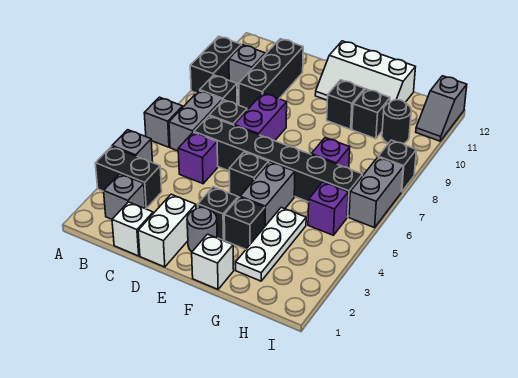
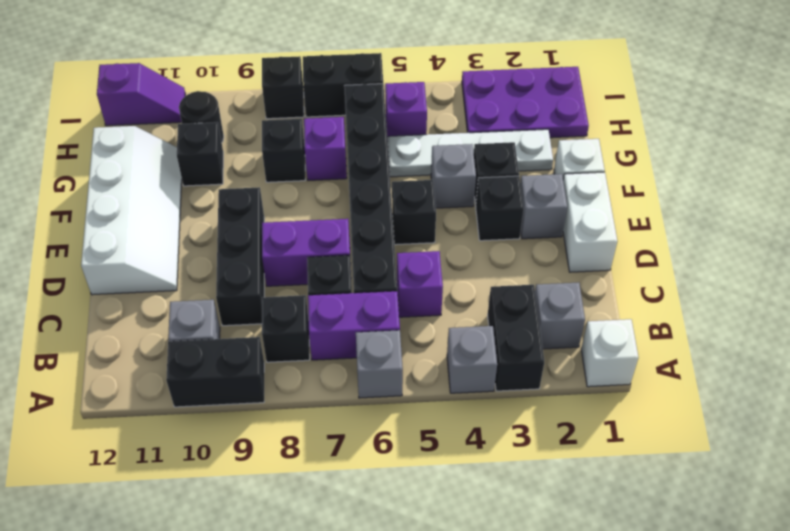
grey 1x2 brick [169,91,222,151] -> purple 1x2 brick [308,291,400,360]
white 1x1 brick [112,202,153,256] -> white 1x1 brick moved to [581,319,638,387]
black 1x3 brick [239,39,303,110] -> black 1x3 brick turned to [216,187,264,326]
white 1x2 brick [138,194,196,267] -> white 1x2 brick turned to [563,172,617,272]
grey 1x1 round brick [187,207,217,252] -> grey 1x1 brick [520,174,567,239]
white 2x3 slope [315,41,415,102] -> white 2x4 slope [81,126,182,295]
grey 1x2 brick [240,162,295,226] -> grey 1x1 brick [431,144,476,208]
black 1x1 brick [327,80,364,129] -> black 1x1 brick moved to [262,119,305,182]
white 1x3 plate [235,207,306,281] -> white 1x4 plate [387,129,553,177]
none -> purple 2x3 plate [462,67,589,138]
grey 1x2 brick [349,157,403,228] -> black 1x2 brick [303,53,383,117]
grey 1x2 slope [416,76,467,141] -> purple 1x2 slope [97,63,185,126]

